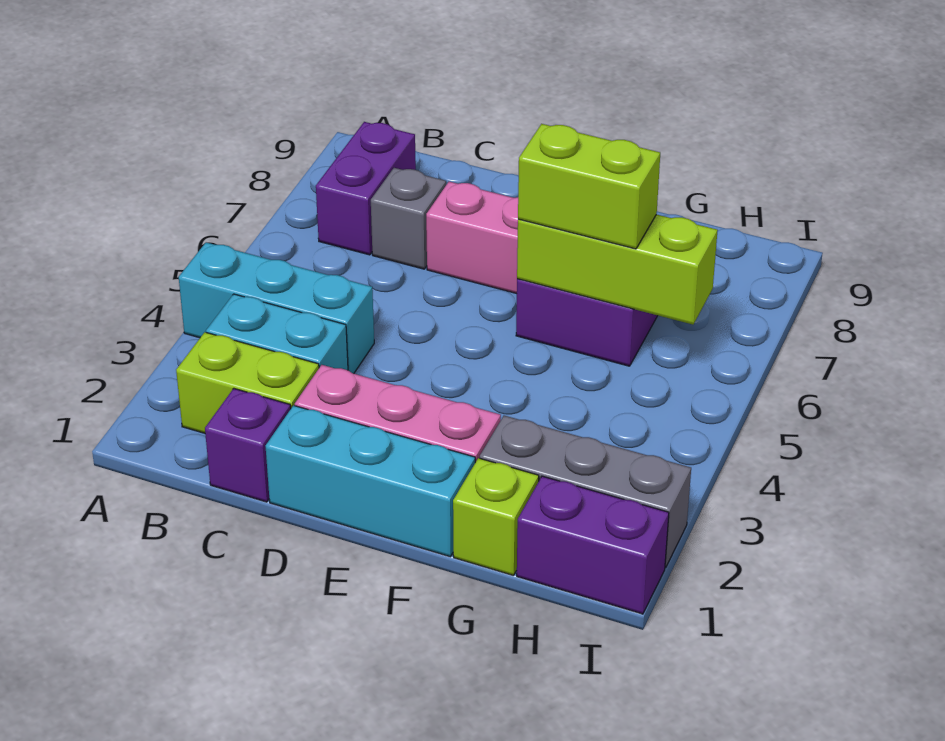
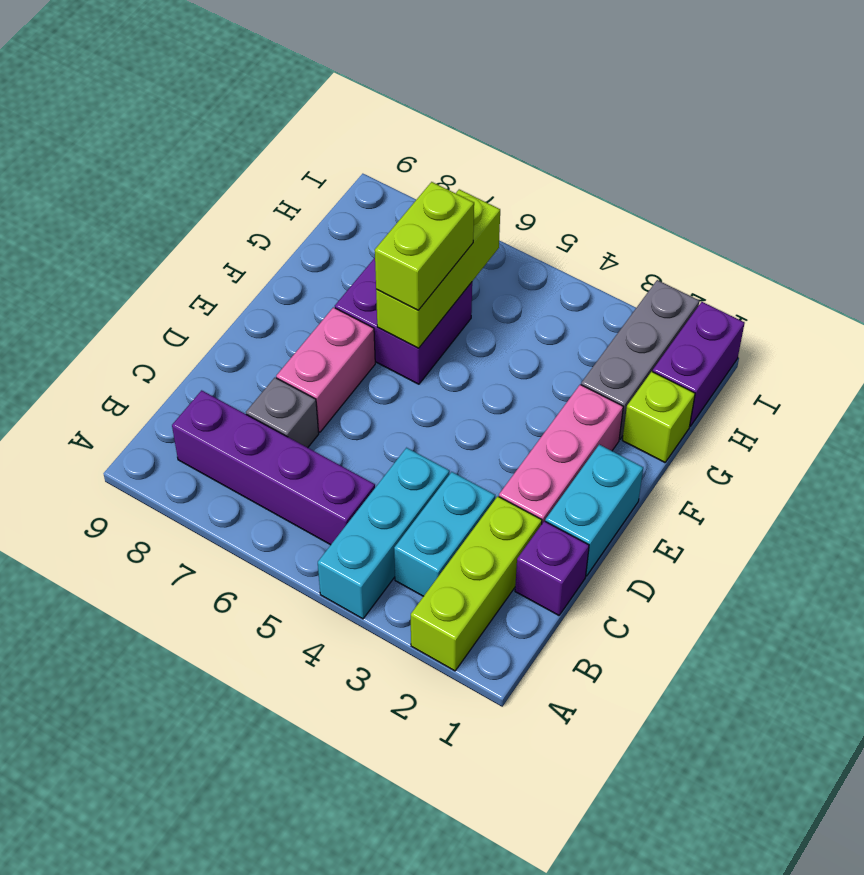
lime 1x2 brick [176,332,319,433] -> lime 1x3 brick [411,496,542,671]
purple 1x2 brick [316,122,416,255] -> purple 1x4 brick [172,390,375,545]
cyan 1x3 brick [266,405,475,557] -> cyan 1x2 brick [545,445,643,576]

